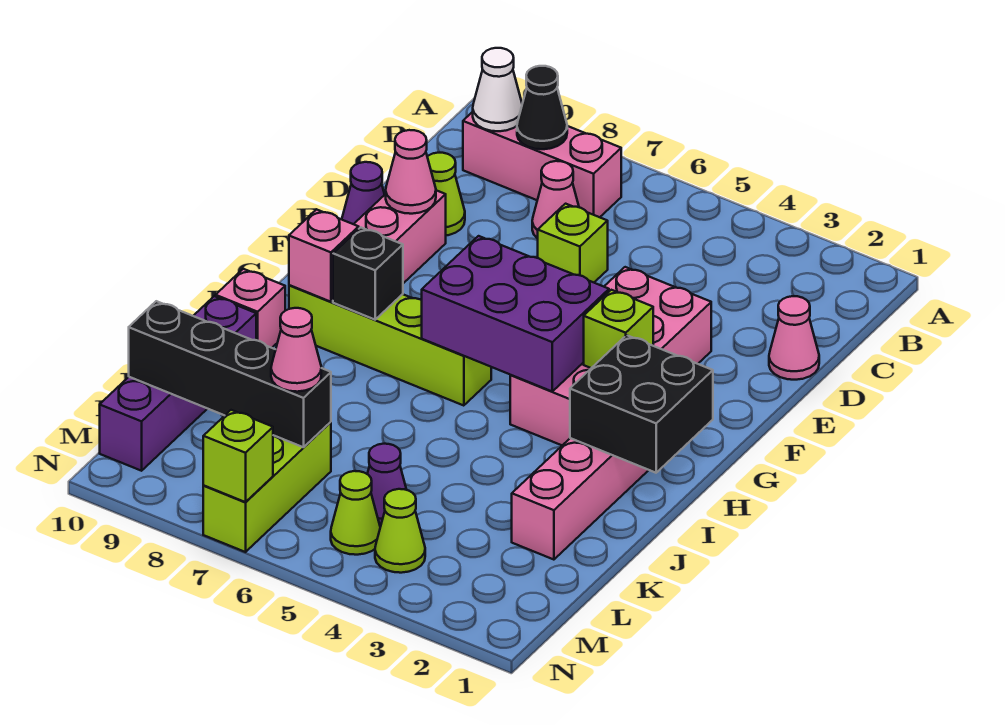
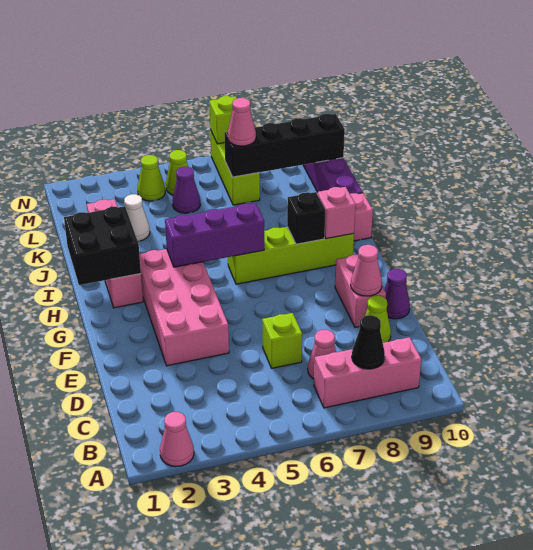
white 1x1 cone [473,48,522,131] -> white 1x1 cone moved to [124,194,150,241]
pink 1x1 cone [769,296,819,380] -> pink 1x1 cone moved to [160,412,194,467]
lime 1x1 brick [584,290,653,368] -> none
purple 2x3 brick [422,236,609,391] -> purple 1x3 brick [165,203,264,267]

